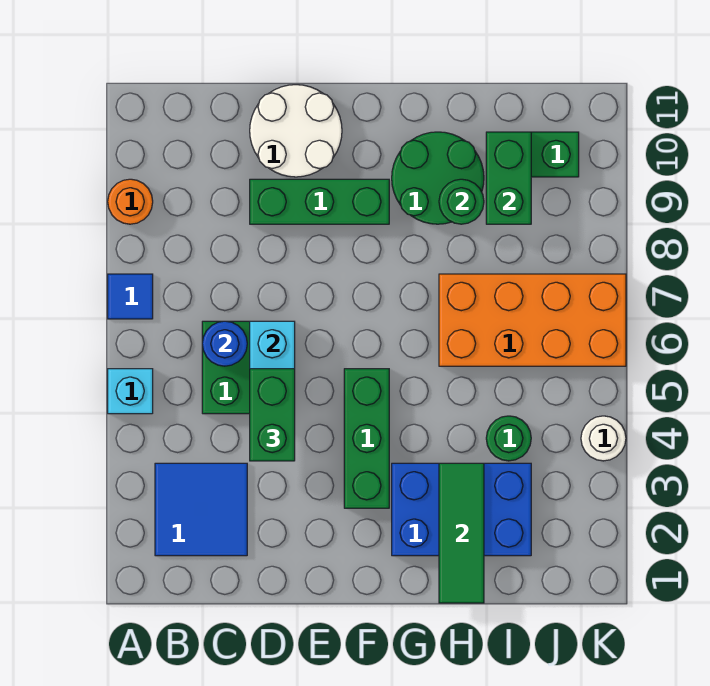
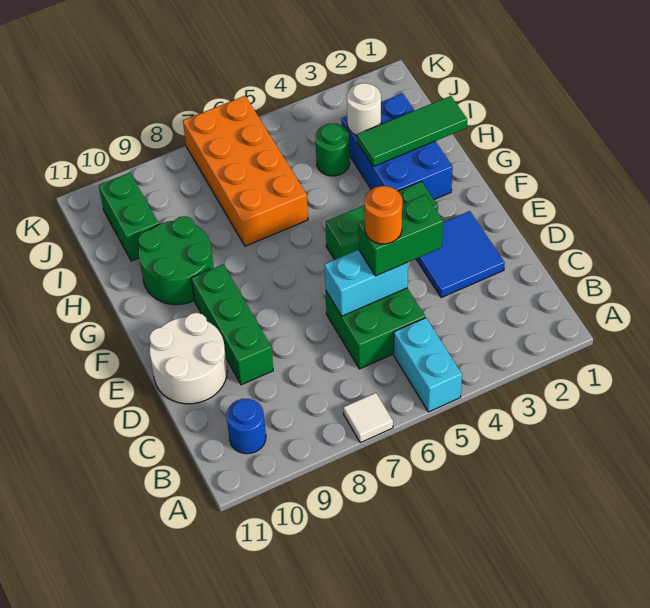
cyan 1x1 brick [108,369,153,414] -> cyan 1x2 brick [394,318,462,412]
blue 1x1 tile [108,274,153,319] -> white 1x1 tile [343,393,393,443]
orange 1x1 round brick [108,179,153,224] -> orange 1x1 round brick moved to [365,186,402,244]
blue 2x2 tile [155,463,247,556] -> blue 2x2 tile moved to [416,211,505,298]
blue 1x1 round brick [202,321,247,366] -> blue 1x1 round brick moved to [227,399,266,454]
green 1x1 round brick [439,179,484,224] -> none
green 1x2 brick [486,132,531,224] -> none
white 1x1 round brick [581,416,626,461] -> white 1x1 round brick moved to [347,83,381,135]

